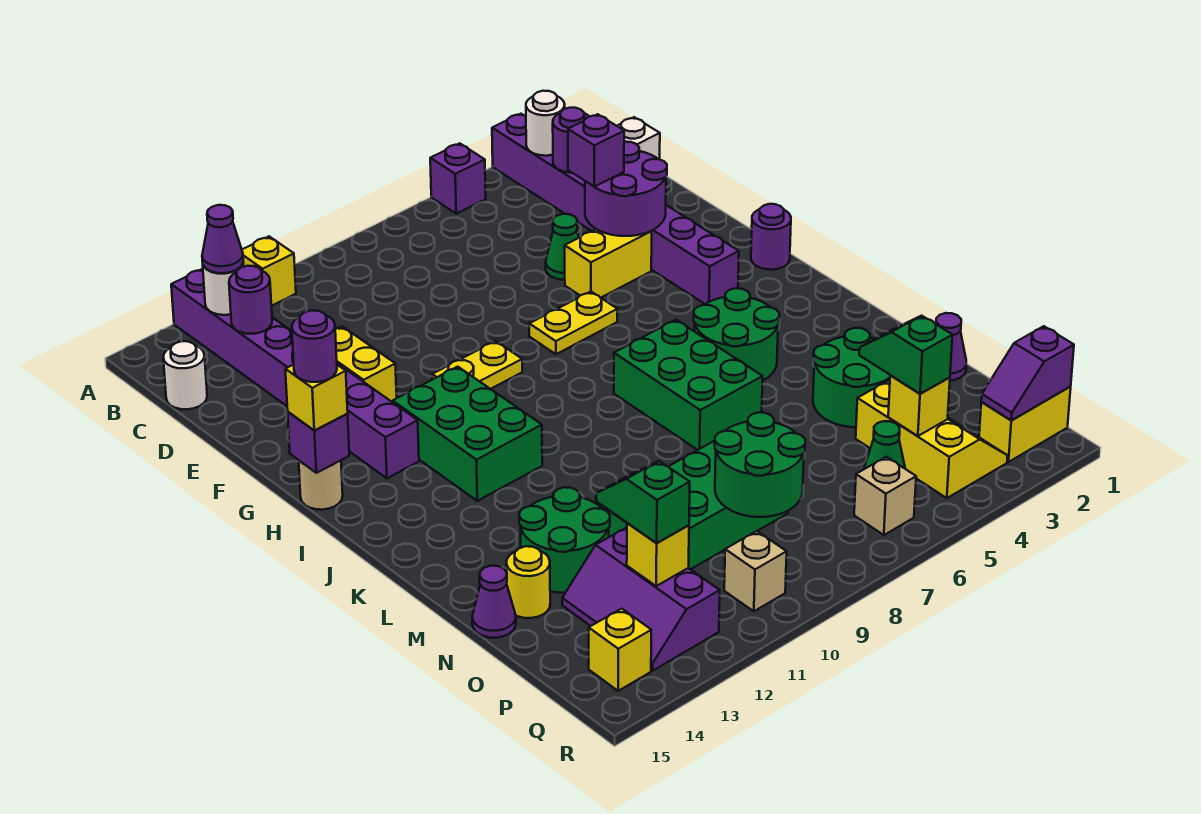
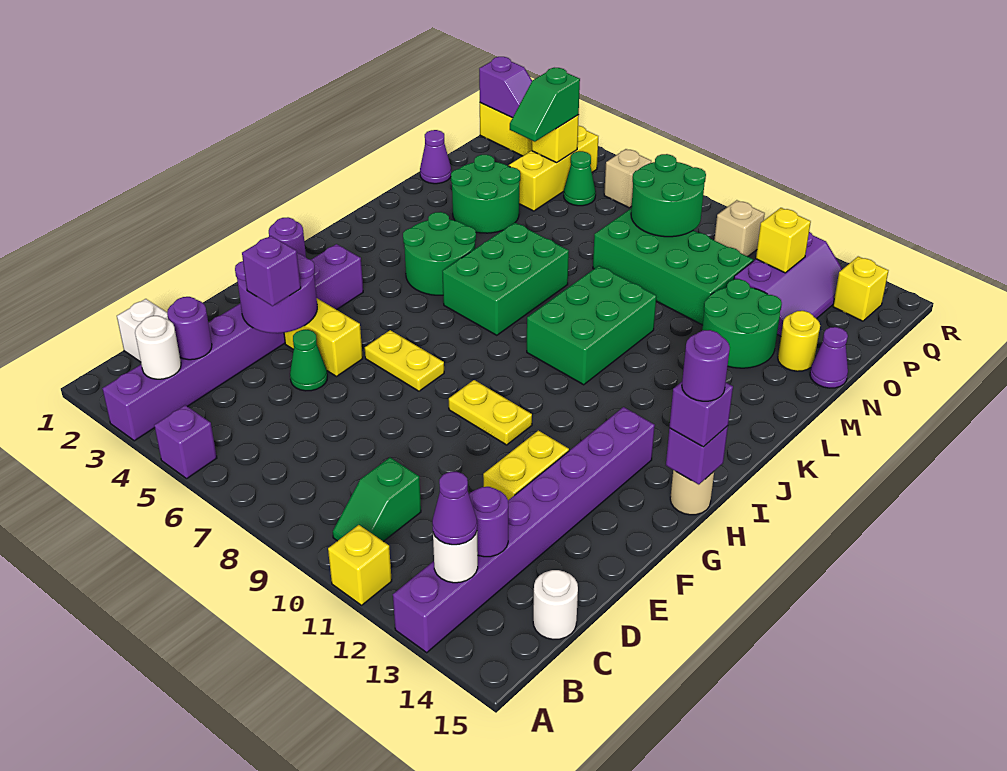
green 2x3 brick [393,367,542,501] -> green 2x3 brick moved to [527,266,656,385]
yellow 1x1 brick [285,365,348,430] -> purple 1x1 brick [669,382,733,447]
green 1x2 slope [596,461,690,543] -> green 1x2 slope moved to [333,458,421,542]

